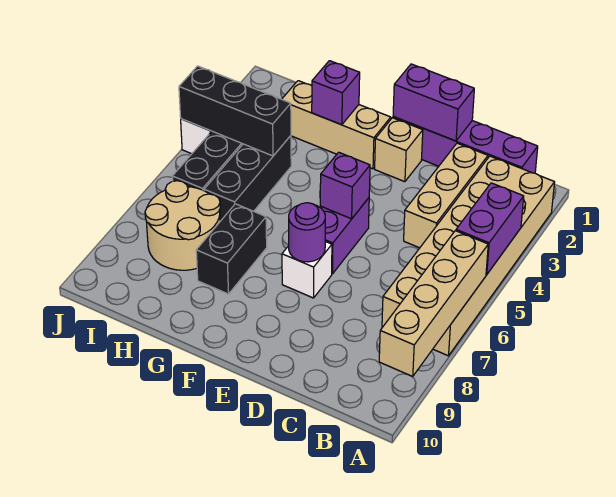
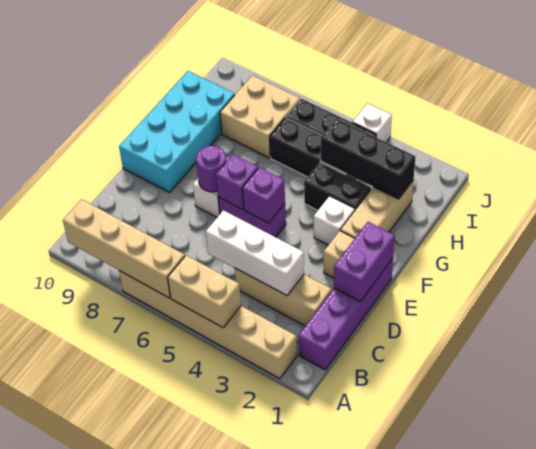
tan 2x6 brick [382,156,555,356] -> tan 1x6 brick [119,271,297,379]
purple 1x2 brick [456,183,524,275] -> tan 1x2 brick [168,255,241,328]
none -> white 1x3 brick [206,210,304,295]
none -> cyan 2x4 brick [119,71,235,192]
none -> white 1x1 brick [314,196,355,245]
purple 1x1 brick [312,61,360,125] -> purple 1x1 brick moved to [216,154,258,209]
black 1x2 brick [196,204,267,294] -> black 1x2 brick moved to [304,163,371,210]
black 1x3 brick [179,66,291,156] -> black 1x3 brick turned to [321,119,416,199]
tan 2x2 round brick [145,181,220,270] -> tan 2x2 brick [220,75,300,158]

